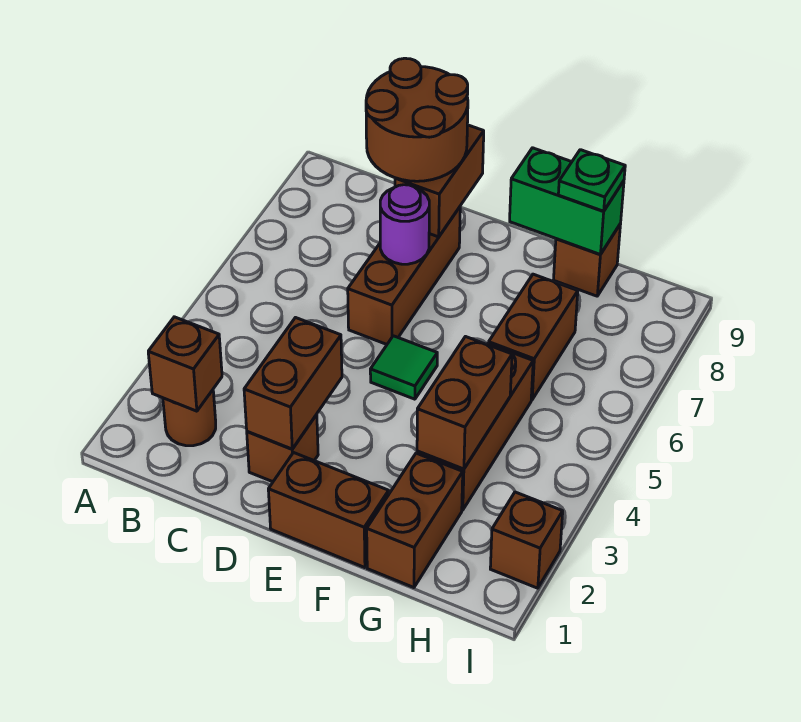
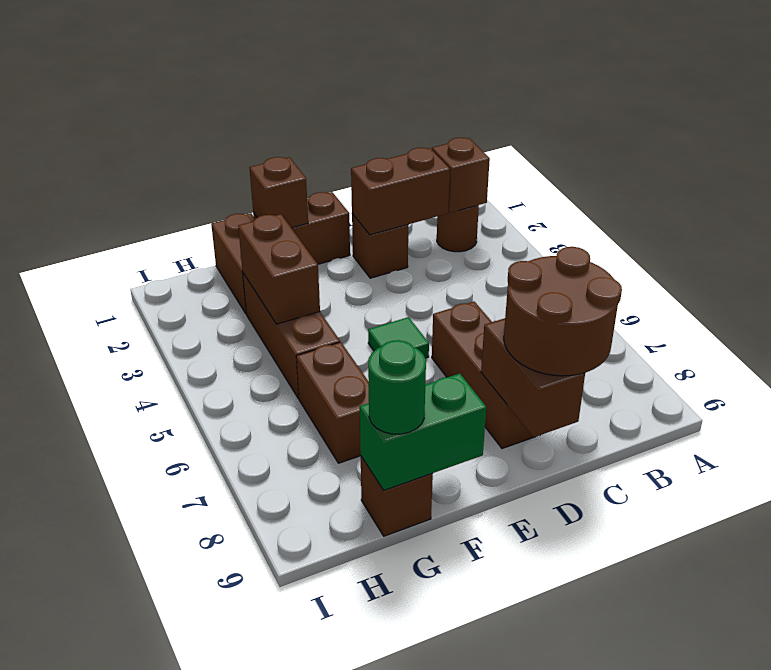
brown 1x2 brick [244,318,342,449] -> brown 1x2 brick turned to [351,148,450,235]
purple 1x1 round brick [380,185,429,264] -> none
green 1x1 plate [558,150,625,211] -> green 1x1 round brick [368,340,426,434]
brown 1x1 brick [490,492,563,588] -> brown 1x1 brick moved to [249,157,308,228]

